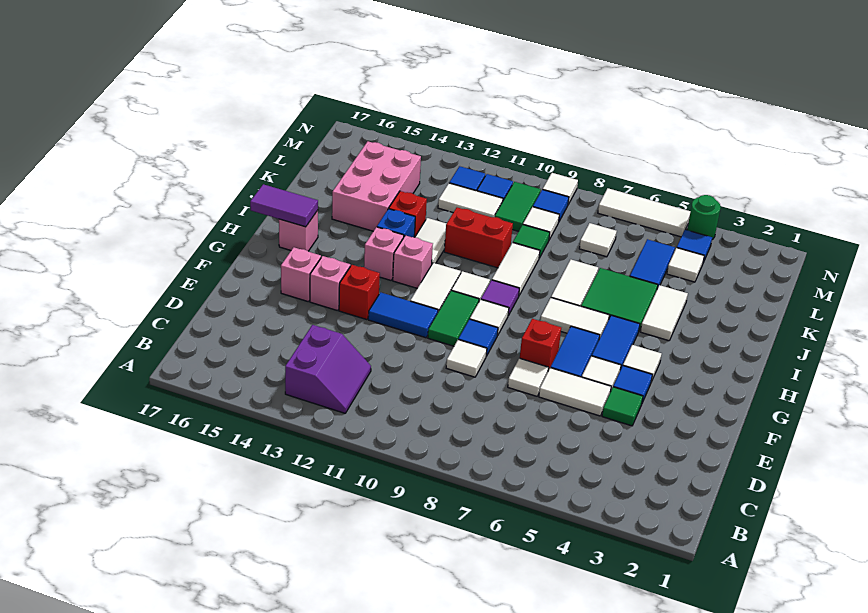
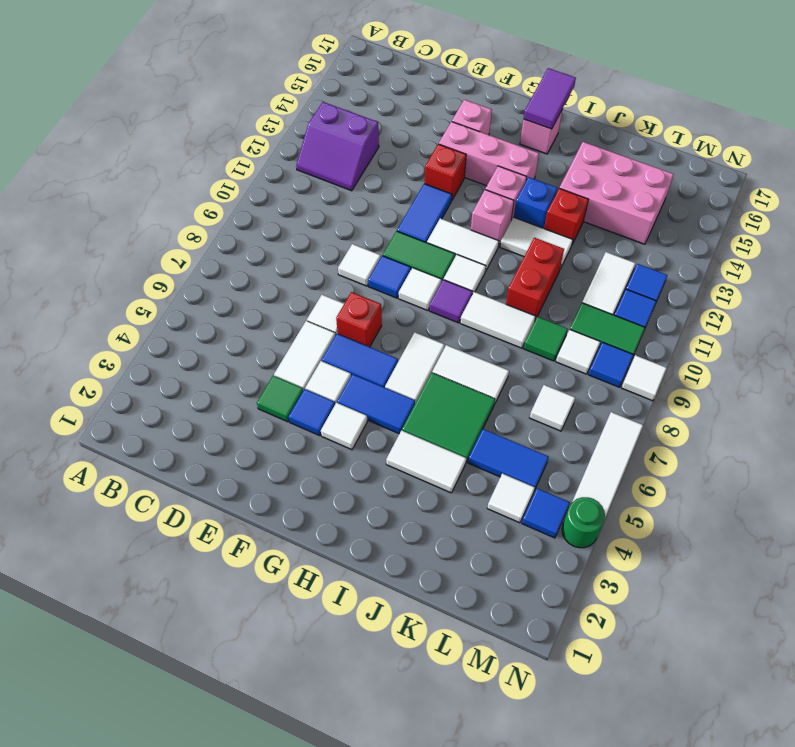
pink 1x1 brick [310,256,350,311] -> pink 1x3 brick [439,122,539,186]

